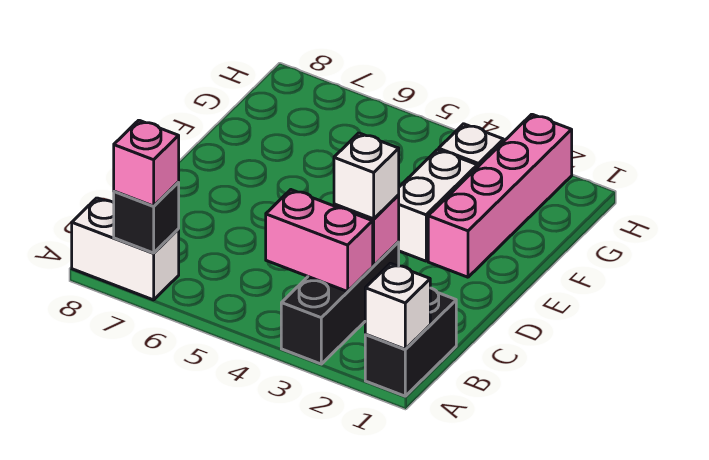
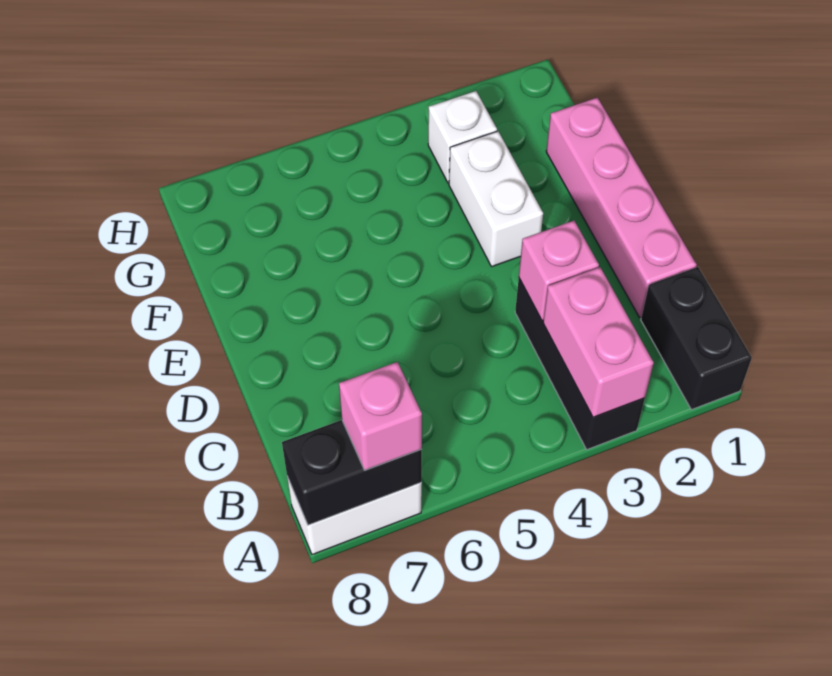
white 1x1 brick [365,263,430,349] -> none
black 1x1 brick [114,183,179,253] -> black 1x2 brick [282,420,422,525]
pink 1x2 brick [266,190,373,291] -> pink 1x2 brick turned to [543,267,654,417]
white 1x1 brick [334,133,399,219] -> none
pink 1x4 brick [428,114,572,277] -> pink 1x4 brick moved to [546,98,697,318]

